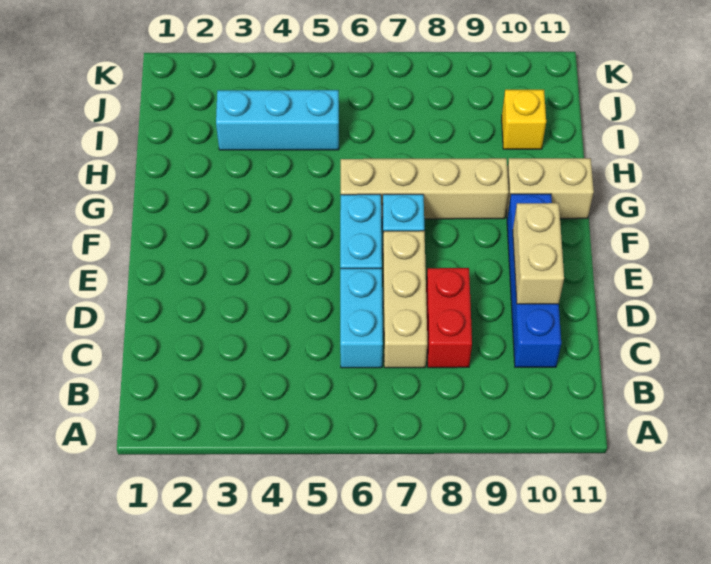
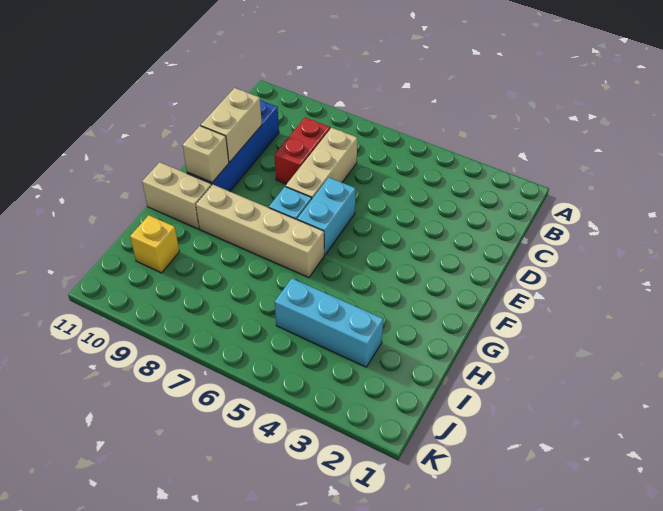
cyan 1x2 brick [340,268,383,368] -> none
none -> tan 1x1 brick [183,126,229,182]

